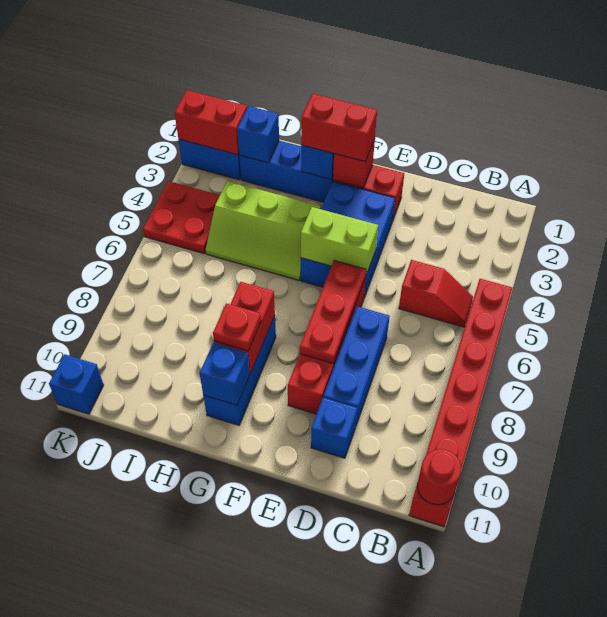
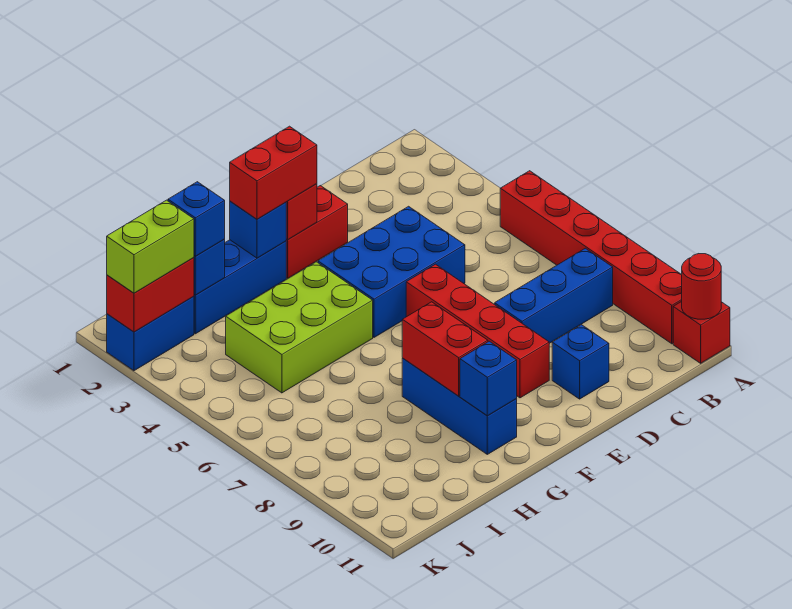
red 1x2 slope [399,260,473,327] -> none
blue 1x3 brick [323,306,390,425] -> blue 1x3 brick turned to [495,248,613,343]
blue 2x3 brick [301,182,395,298] -> blue 2x3 brick turned to [318,206,465,337]
lime 1x2 brick [301,207,378,275] -> lime 1x2 brick moved to [107,200,194,293]
red 1x3 plate [300,261,366,363] -> none
lime 2x3 slope [206,181,321,280] -> lime 2x3 brick [226,262,373,393]
red 1x1 plate [213,303,261,351] -> none
red 2x2 plate [143,181,220,254] -> none
blue 1x1 brick [49,354,104,414] -> blue 1x1 brick moved to [168,182,225,256]

